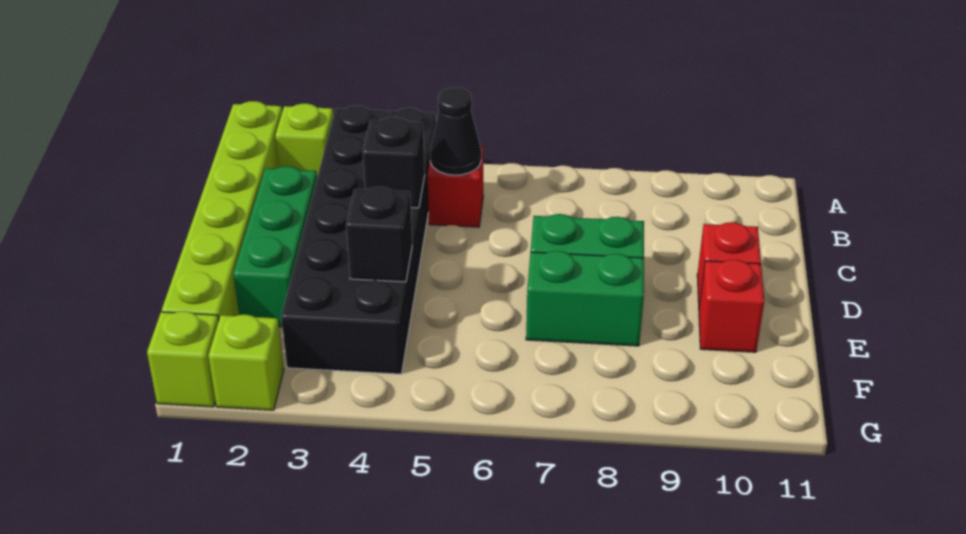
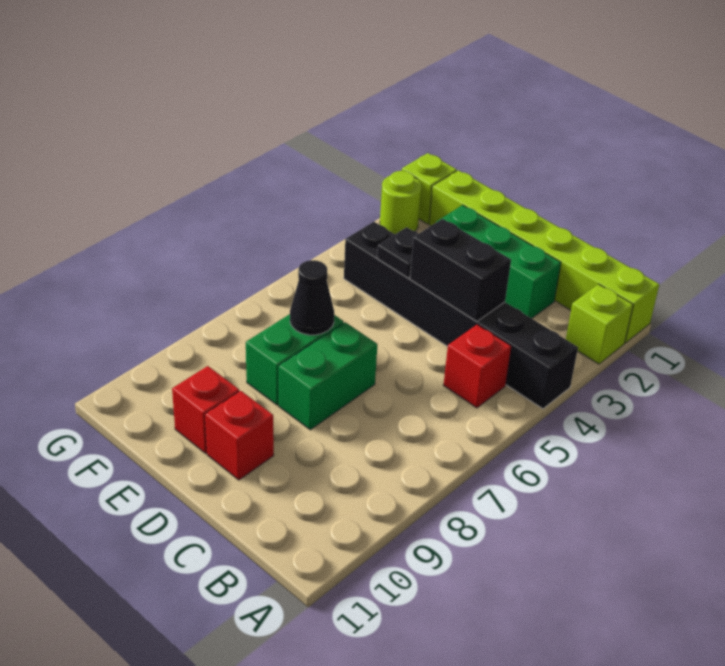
black 2x6 brick [281,106,436,374] -> black 1x6 brick [344,222,578,409]
black 1x1 cone [430,88,481,175] -> black 1x1 cone moved to [290,260,334,335]
black 1x1 brick [363,117,425,208] -> black 1x2 brick [410,219,511,321]
black 1x1 brick [346,187,412,282] -> black 1x1 plate [377,227,419,278]
lime 1x1 brick [208,314,284,410] -> lime 1x1 round brick [380,171,421,234]

